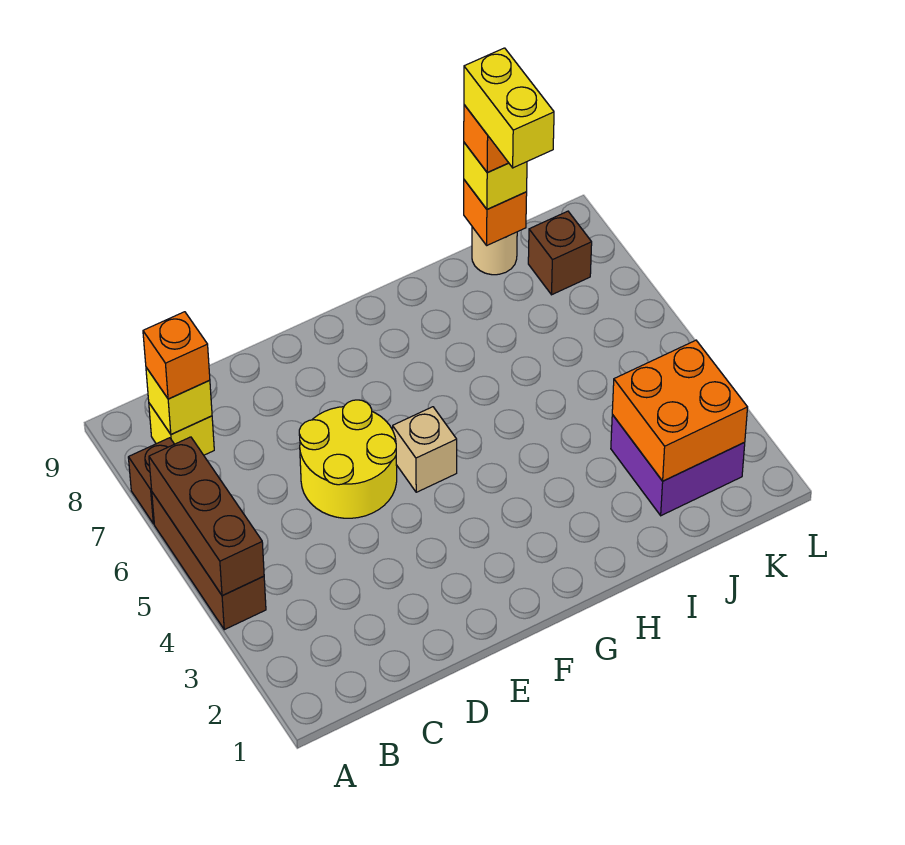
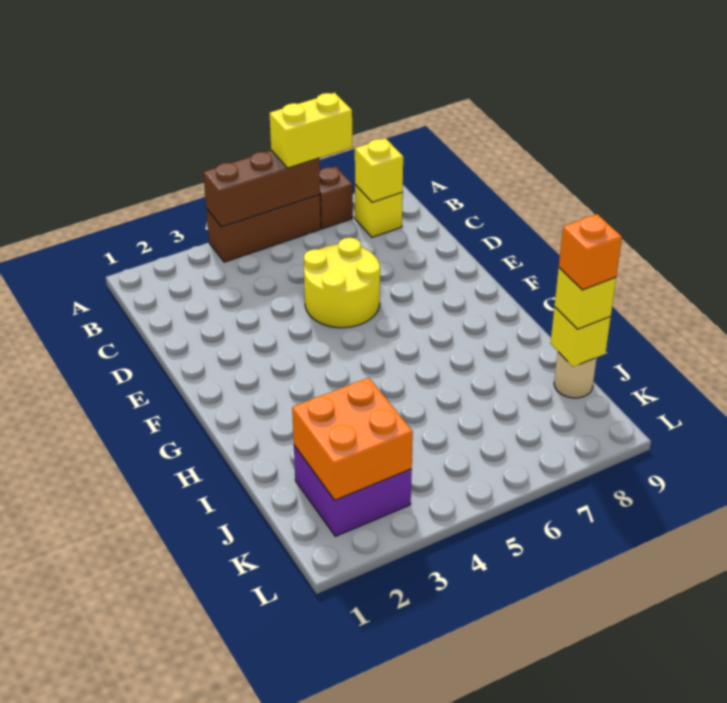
orange 1x1 brick [143,312,210,399] -> none
tan 1x1 brick [393,407,457,492] -> none
yellow 1x2 brick [464,48,554,168] -> yellow 1x2 brick moved to [269,93,352,168]
orange 1x1 brick [464,180,527,245] -> yellow 1x1 brick [550,307,611,367]
brown 1x1 brick [528,211,592,295] -> none

